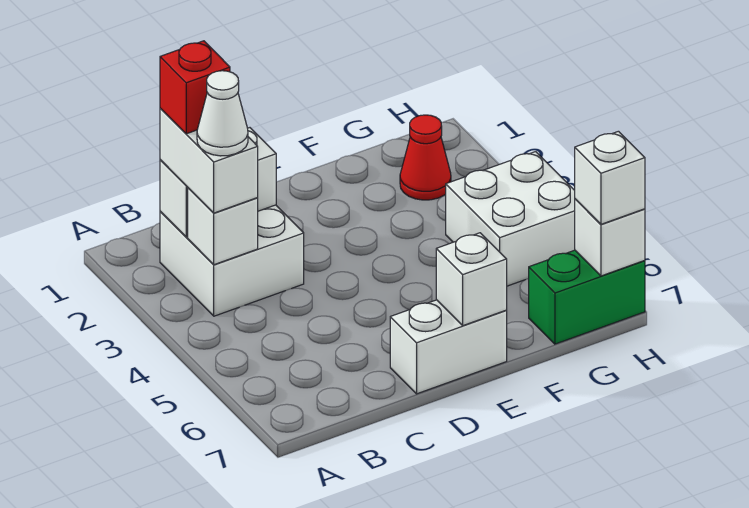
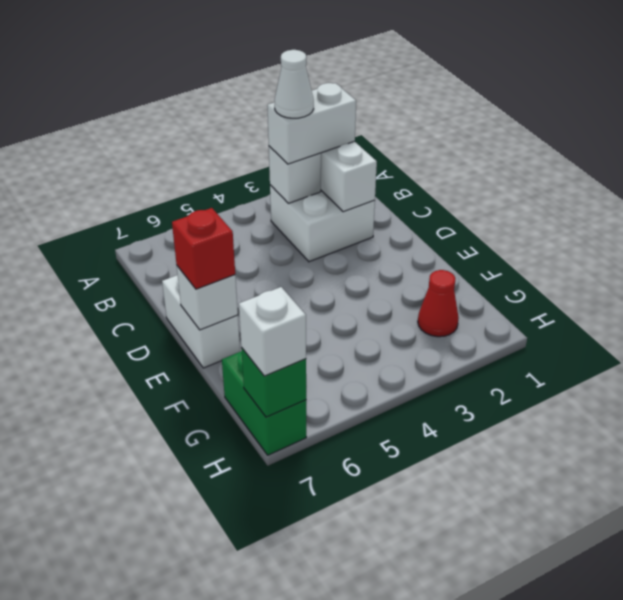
red 1x1 brick [160,41,230,134] -> red 1x1 brick moved to [172,208,235,289]
white 2x2 brick [446,152,575,286] -> none
white 1x1 brick [575,199,645,276] -> green 1x1 brick [241,348,306,417]

